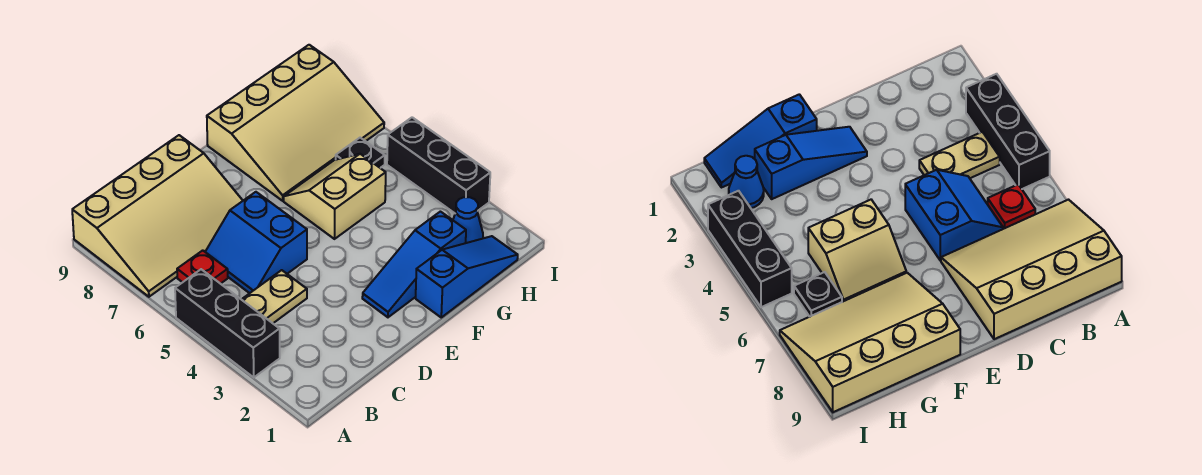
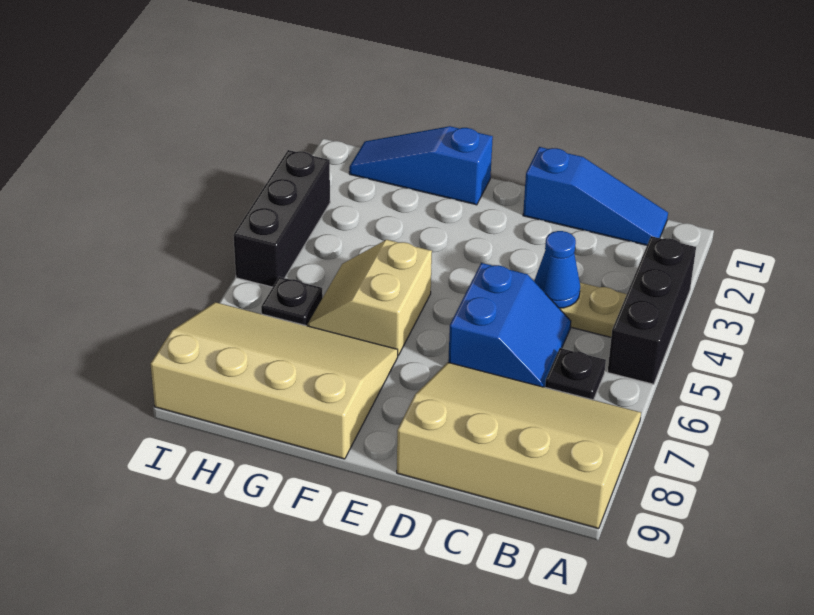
red 1x1 plate [177,250,228,284] -> black 1x1 plate [545,348,606,400]
blue 1x3 slope [362,212,466,317] -> blue 1x3 slope moved to [523,147,668,245]
tan 2x2 slope [284,154,386,239] -> tan 2x2 slope turned to [307,240,432,355]
blue 1x1 cone [453,197,483,243] -> blue 1x1 cone moved to [534,231,580,308]

